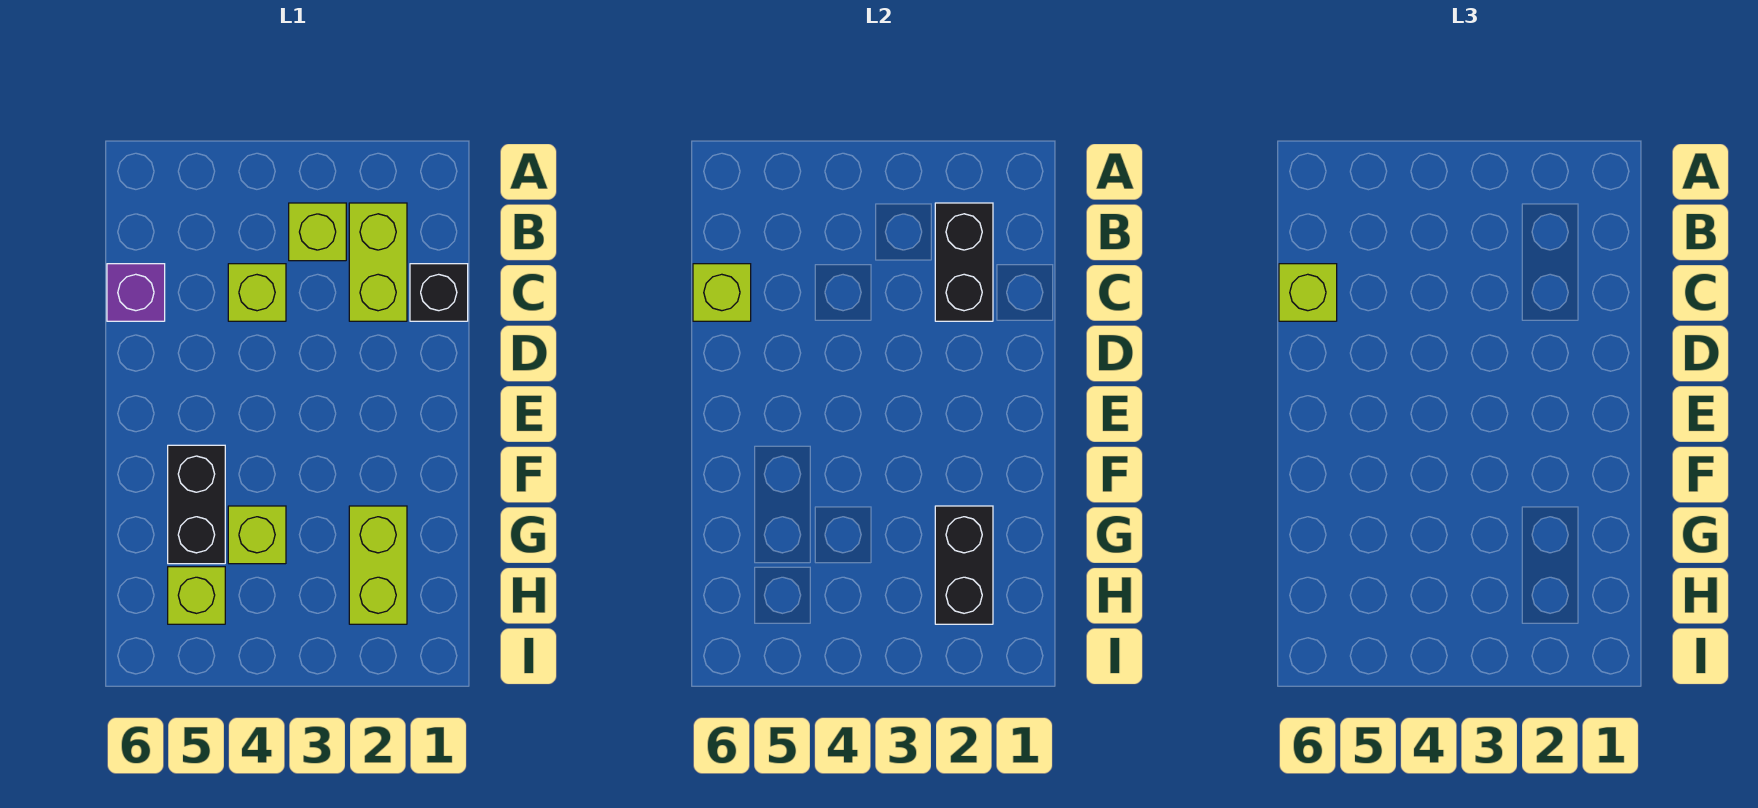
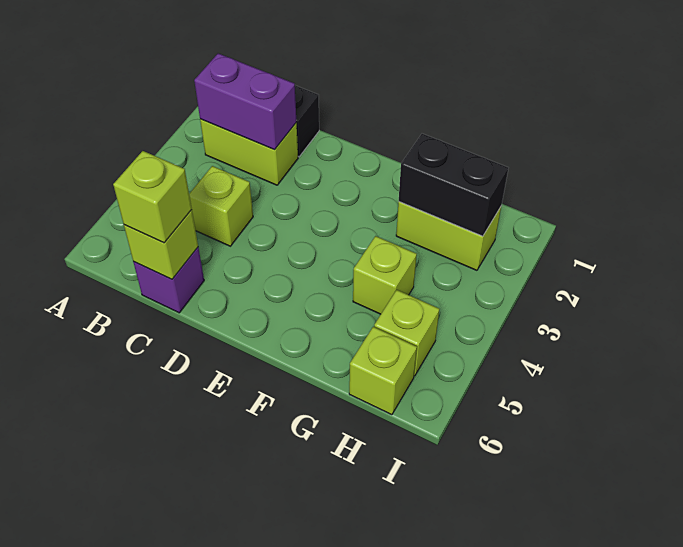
black 1x2 brick [935,203,993,321] -> purple 1x2 brick [194,53,296,150]
lime 1x1 brick [289,203,346,261] -> lime 1x1 brick moved to [349,327,417,415]
black 1x2 brick [168,445,225,564] -> none

